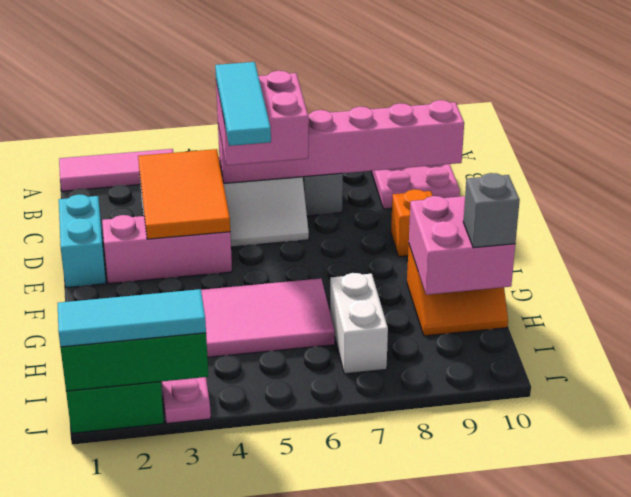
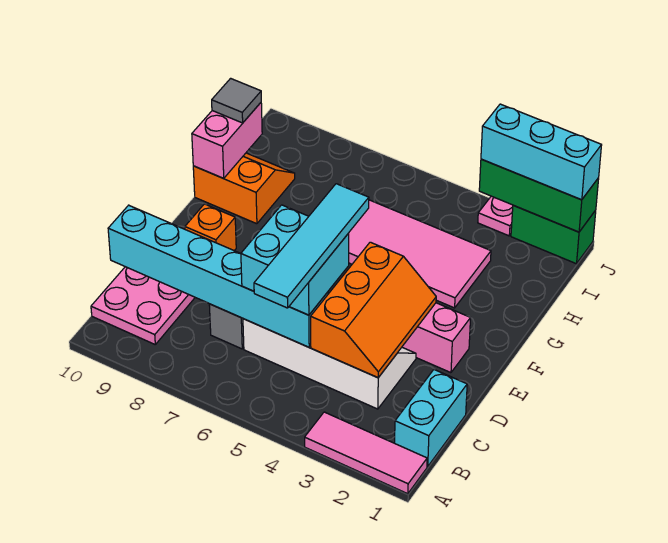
orange 2x3 tile [138,149,230,239] -> orange 2x3 slope [311,242,436,378]
pink 1x6 brick [218,100,464,183] -> cyan 1x6 brick [108,205,328,347]
pink 2x2 brick [216,71,308,165] -> cyan 2x2 brick [241,205,349,315]
cyan 1x3 tile [215,62,271,146] -> cyan 1x4 tile [254,184,369,308]
cyan 1x2 brick [59,195,106,287] -> cyan 1x2 brick moved to [395,370,467,466]
pink 2x2 brick [409,196,515,295] -> pink 1x2 brick [192,103,262,178]
white 1x2 brick [330,273,388,374] -> none
grey 1x1 brick [463,173,520,248] -> grey 1x1 tile [212,78,261,123]
cyan 1x3 tile [58,289,206,347] -> cyan 1x3 brick [481,104,602,200]

